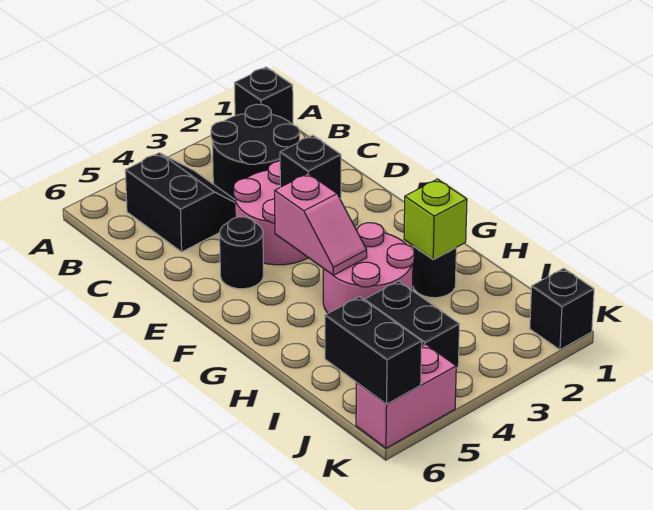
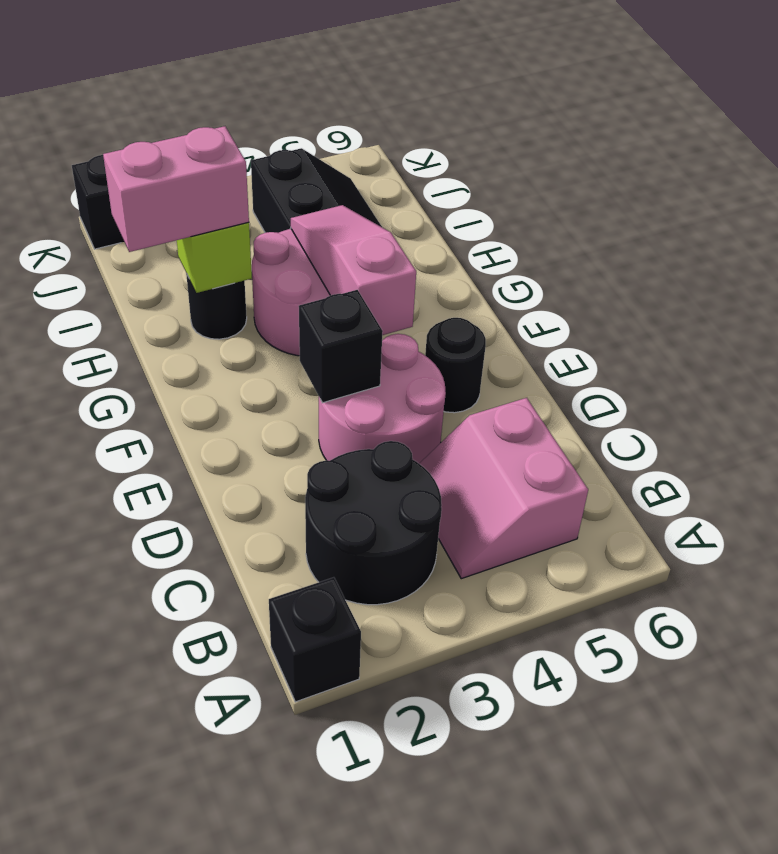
black 2x2 slope [125,153,235,252] -> pink 2x2 slope [419,398,588,579]
pink 1x2 slope [275,173,367,275] -> pink 1x3 slope [291,205,416,335]
black 1x2 brick [325,297,422,404] -> none
pink 1x2 brick [356,344,456,448] -> pink 1x2 brick moved to [103,126,249,252]

